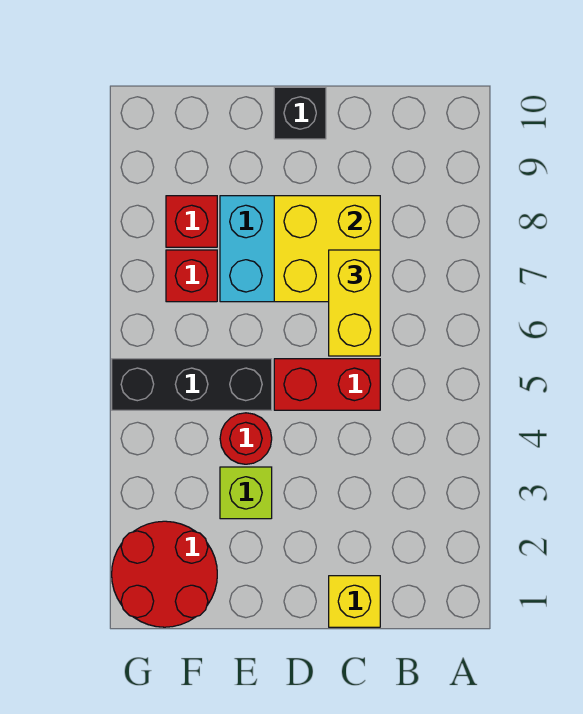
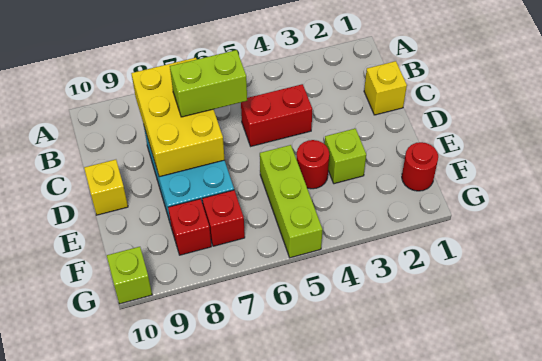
red 1x2 brick [274,359,380,410] -> red 1x2 brick turned to [241,84,312,146]
yellow 1x2 brick [329,250,380,356] -> lime 1x2 brick [170,50,247,117]
yellow 2x2 brick [274,196,380,302] -> yellow 2x3 brick [131,58,225,177]
black 1x1 brick [274,87,326,139] -> yellow 1x1 brick [84,160,128,215]
black 1x3 brick [112,359,272,410] -> lime 1x3 brick [260,145,322,258]
red 2x2 round brick [112,521,217,627] -> red 1x1 round brick [402,142,438,191]
none -> lime 1x1 brick [107,247,152,304]

